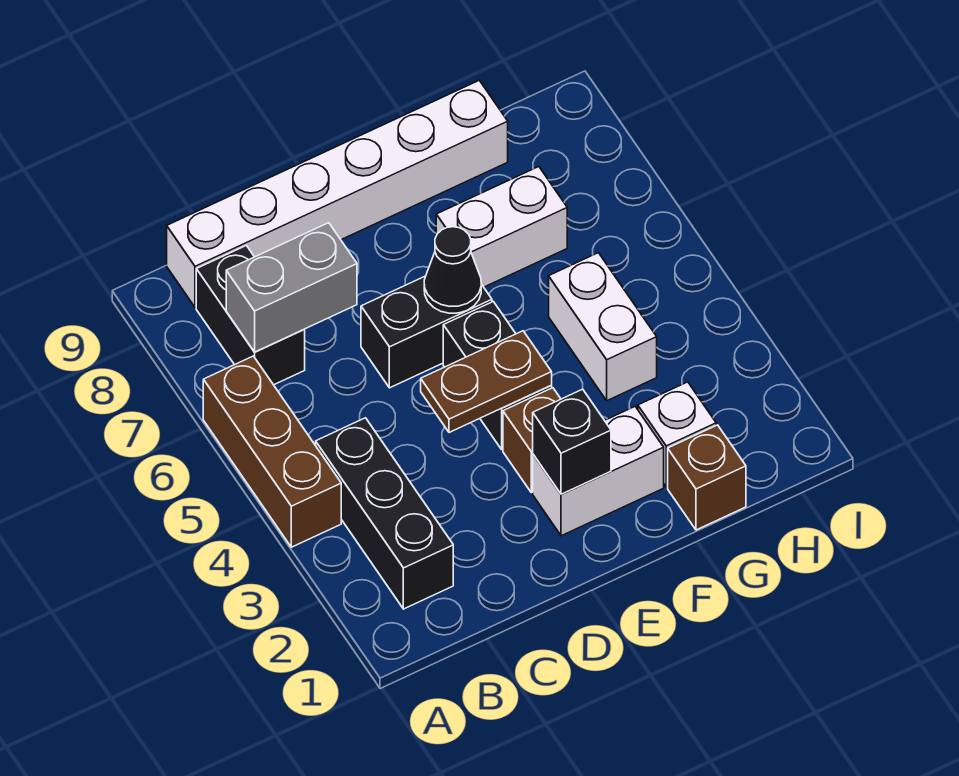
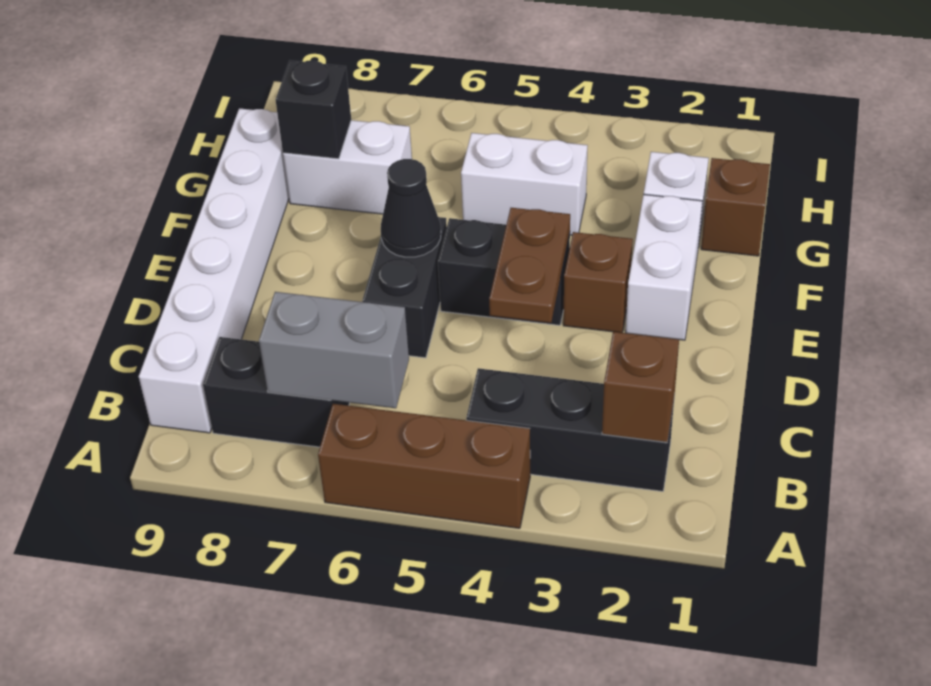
none -> brown 1x1 brick [602,332,679,442]
grey 1x2 brick [226,223,357,352] -> grey 1x2 brick turned to [259,292,409,408]
black 1x1 brick [533,389,611,494] -> black 1x1 brick moved to [276,61,351,159]
white 1x2 brick [436,167,567,287] -> white 1x2 brick turned to [283,120,412,214]

